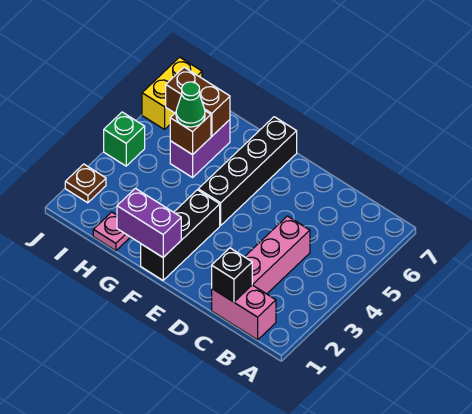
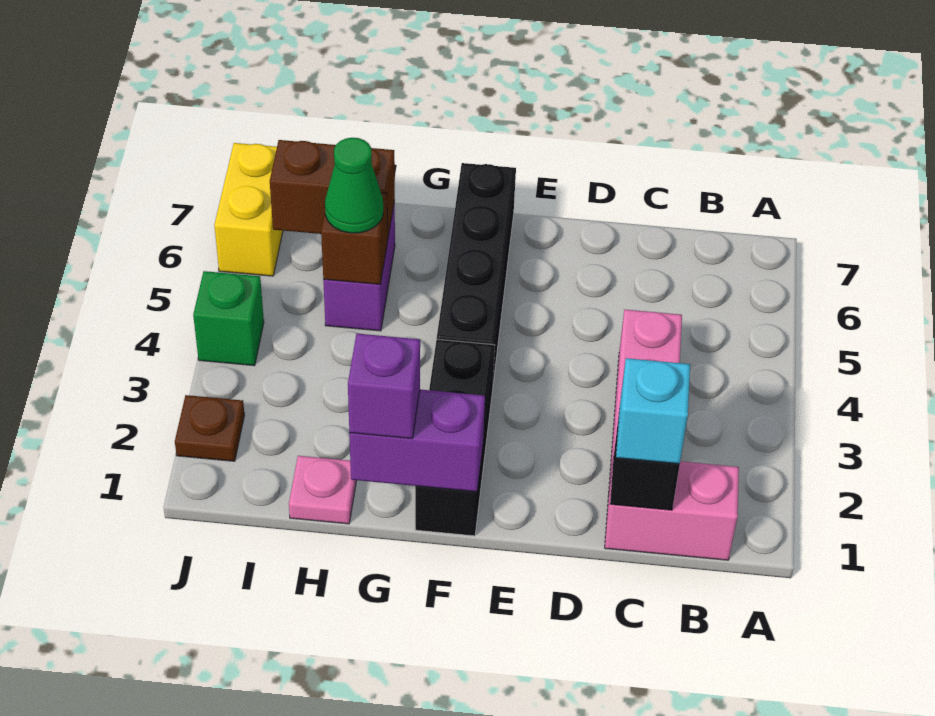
none -> cyan 1x1 brick [616,358,690,464]
none -> purple 1x1 brick [348,334,420,439]

